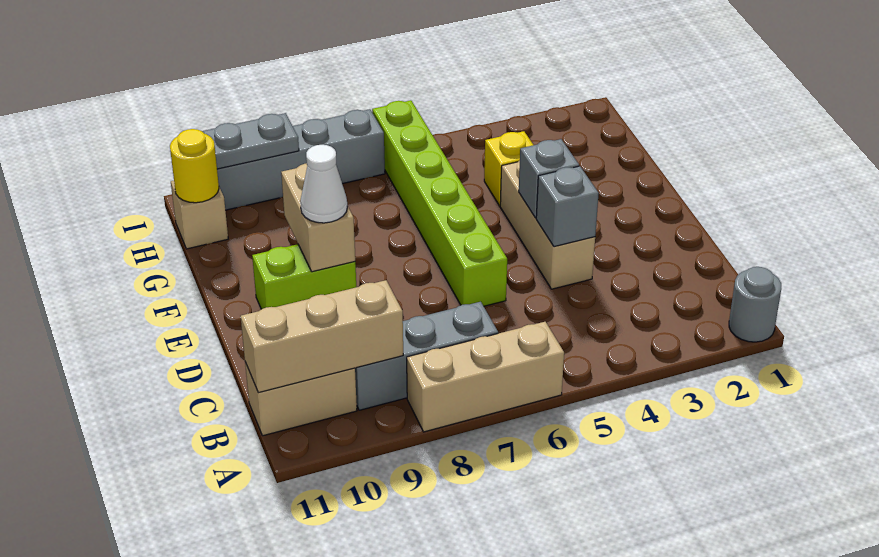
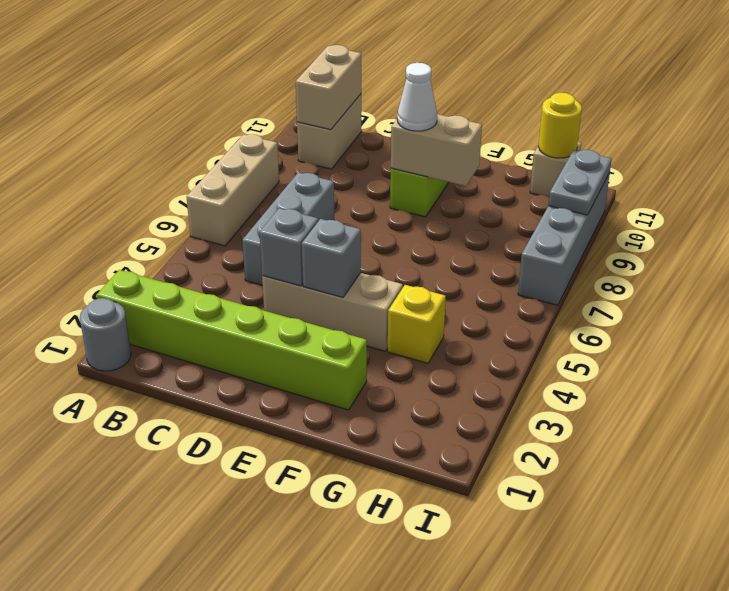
grey 1x3 brick [355,302,498,410] -> grey 1x3 brick moved to [242,173,334,285]
tan 1x3 brick [241,280,403,393] -> tan 1x2 brick [296,45,361,130]
lime 1x6 brick [372,100,507,306] -> lime 1x6 brick moved to [96,270,367,410]

